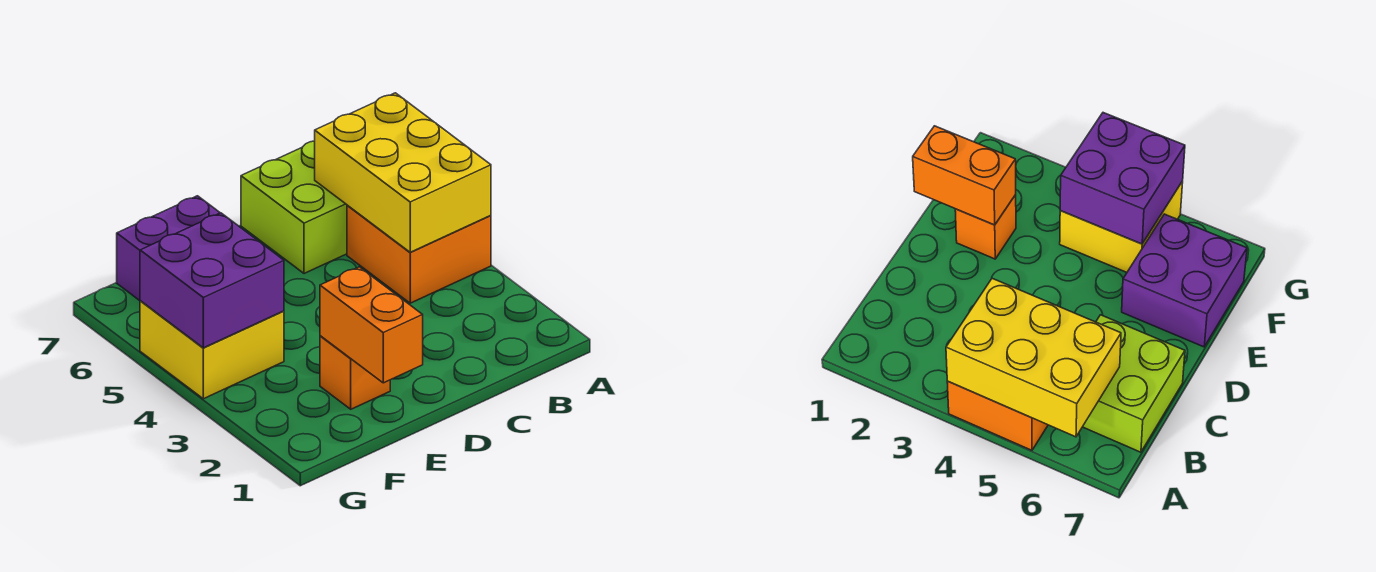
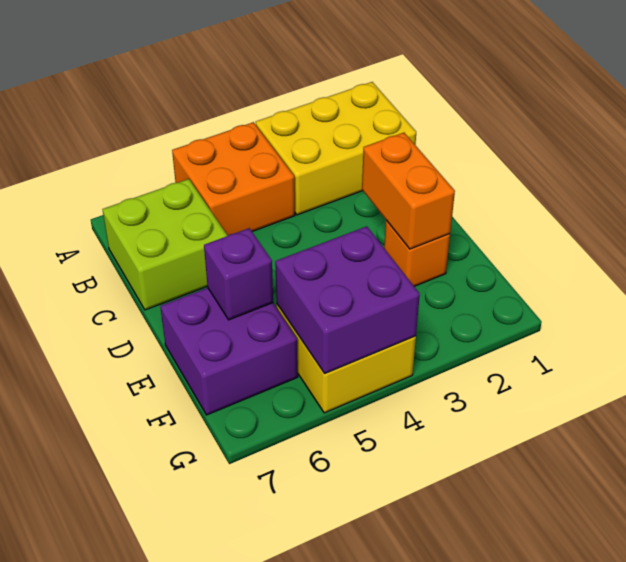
yellow 2x3 brick [315,93,491,252] -> yellow 2x3 brick moved to [256,82,416,215]
orange 1x2 brick [320,267,423,383] -> orange 1x2 brick turned to [362,133,455,249]
none -> purple 1x1 brick [204,228,273,320]

